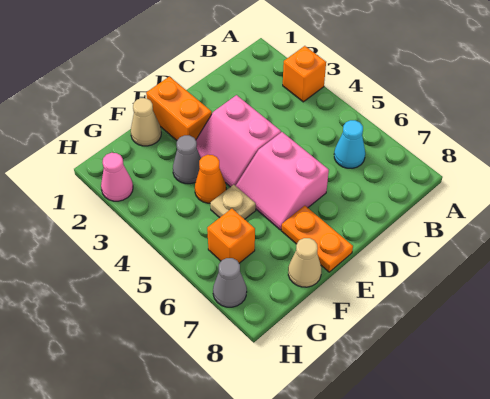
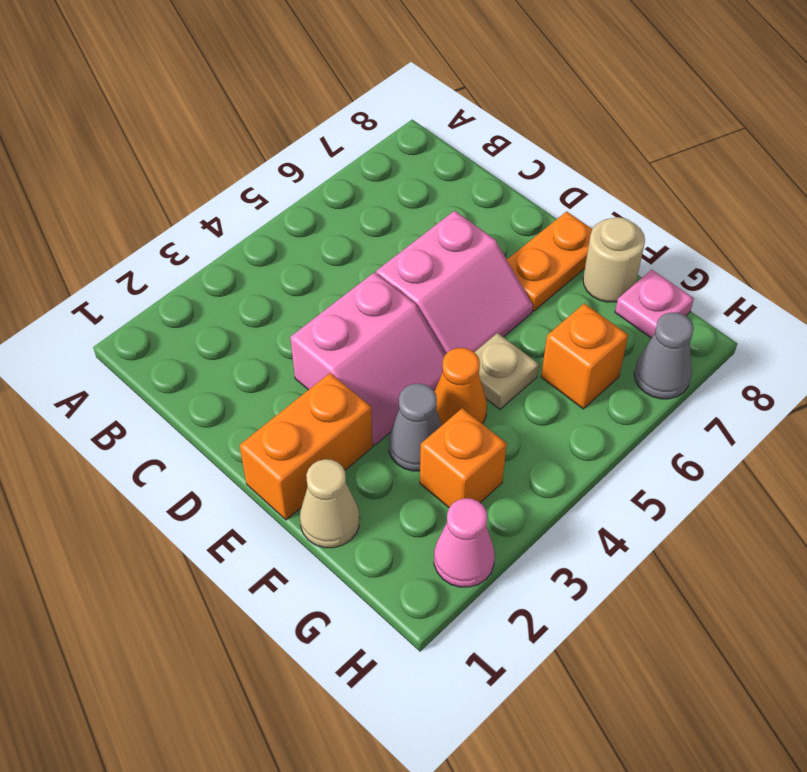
orange 1x1 brick [283,46,326,102] -> orange 1x1 brick moved to [420,408,507,508]
cyan 1x1 cone [334,120,365,168] -> none
tan 1x1 cone [288,238,321,287] -> tan 1x1 round brick [583,217,645,302]
none -> pink 1x1 plate [615,269,694,338]

